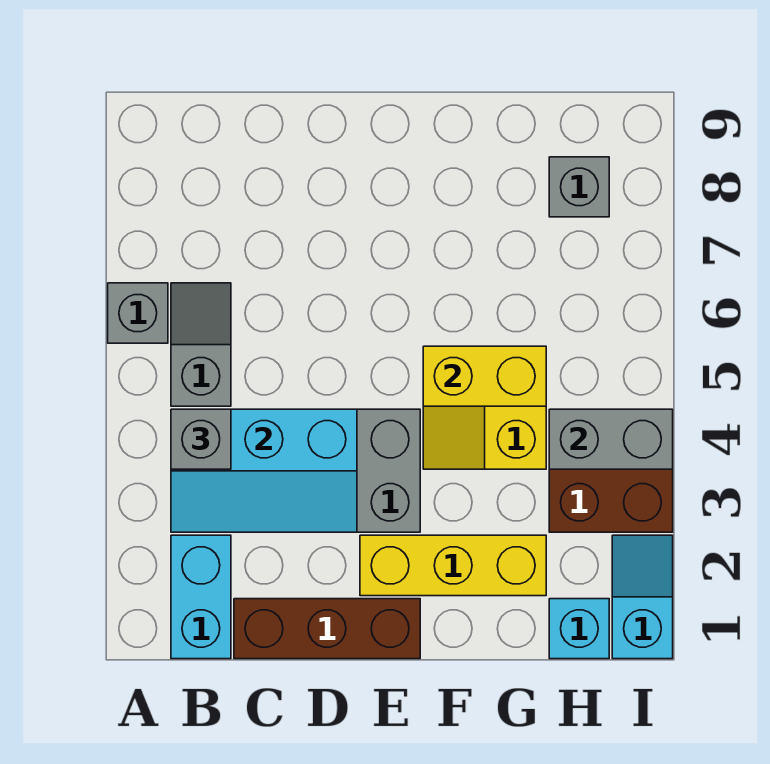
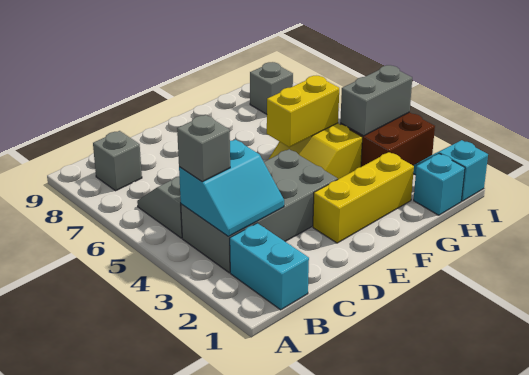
grey 1x1 brick [108,283,168,343] -> grey 1x1 brick moved to [93,131,142,191]
cyan 2x3 slope [171,409,357,532] -> cyan 2x2 slope [179,140,284,237]
brown 1x3 brick [234,599,420,659] -> none

